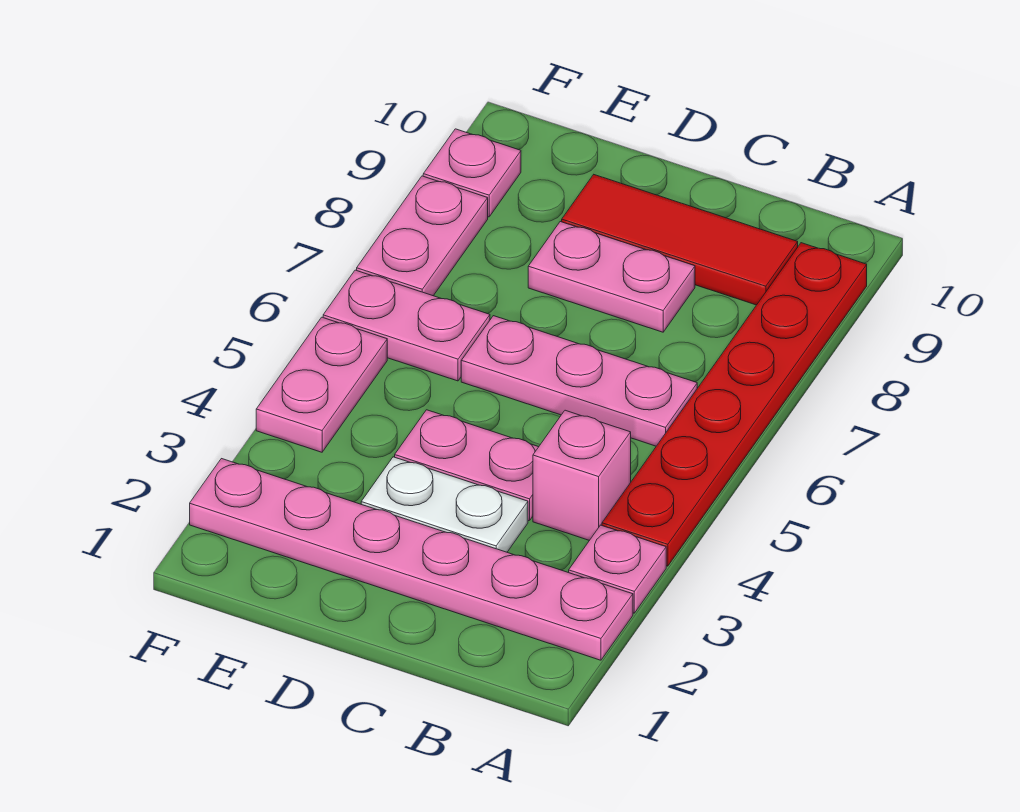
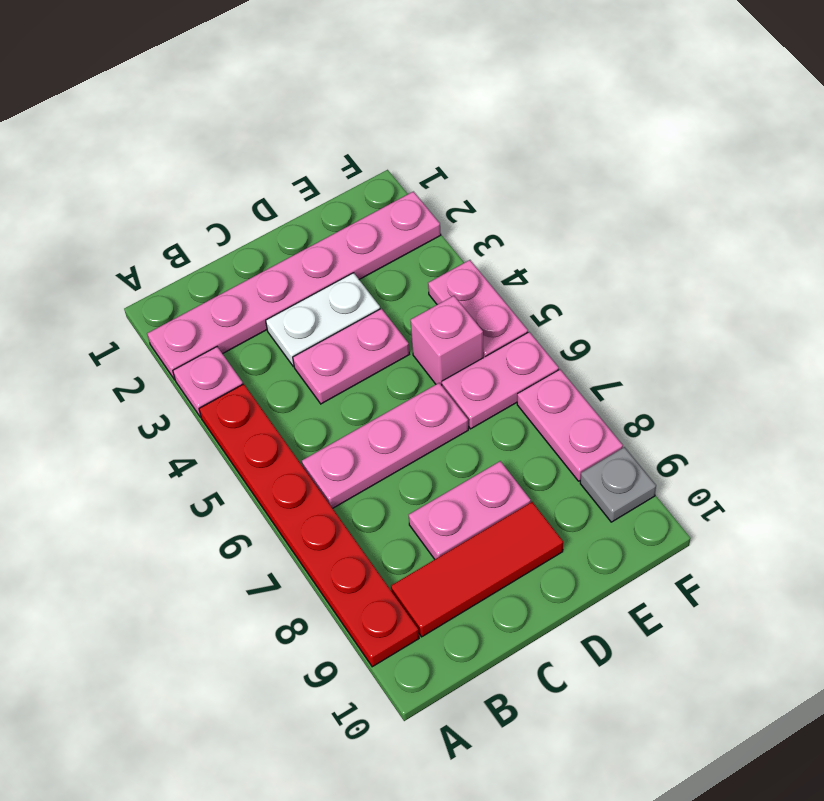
pink 1x1 brick [533,410,631,540] -> pink 1x1 brick moved to [411,296,483,385]
pink 1x1 plate [423,129,521,217] -> grey 1x1 plate [580,447,656,522]

